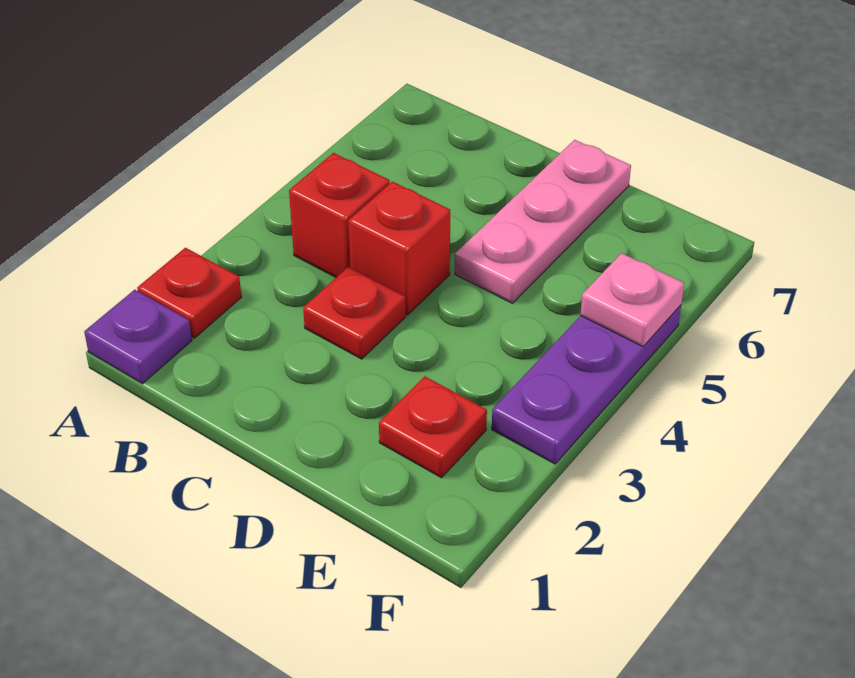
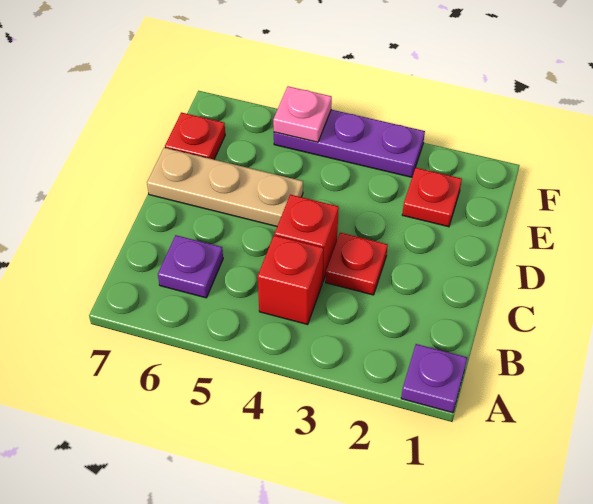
red 1x1 plate [137,248,241,338] -> red 1x1 plate moved to [165,112,225,159]
none -> purple 1x1 plate [158,235,223,298]
pink 1x3 plate [455,140,631,303] -> tan 1x3 plate [147,148,303,226]

